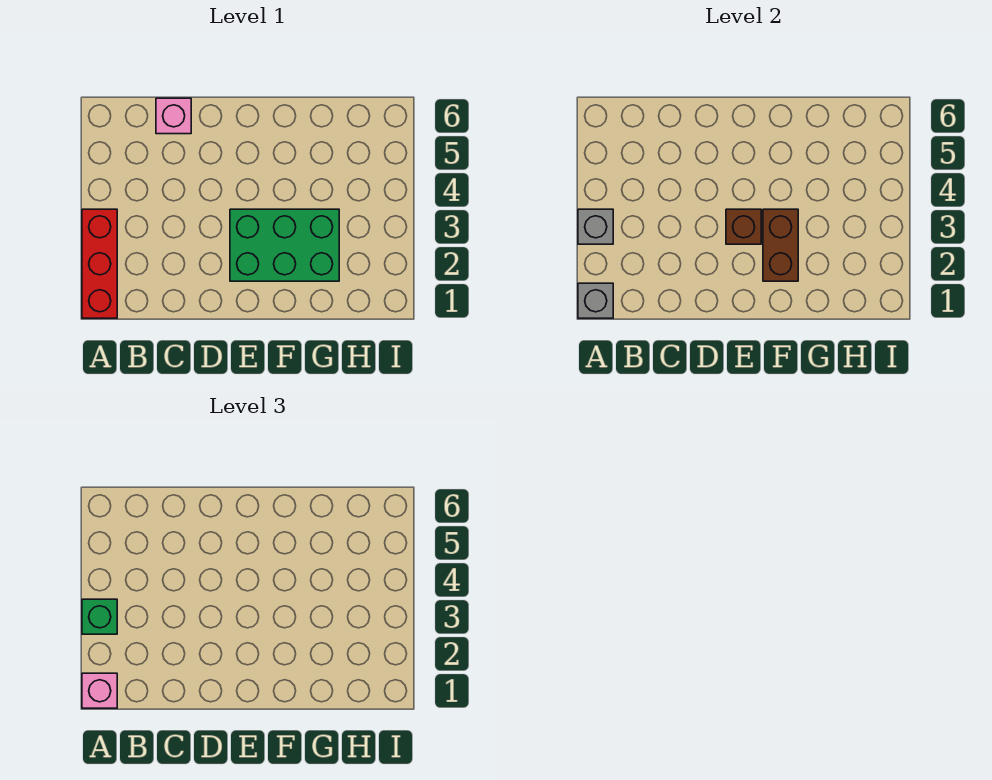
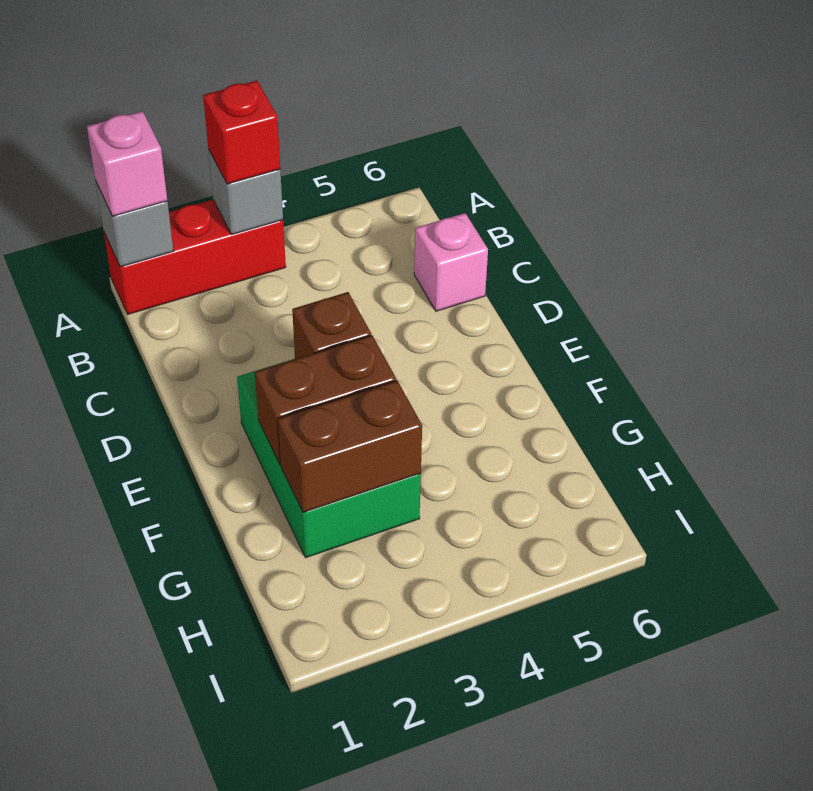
green 1x1 brick [82,599,117,634] -> red 1x1 brick [203,81,280,184]
none -> brown 1x2 brick [278,381,422,513]

